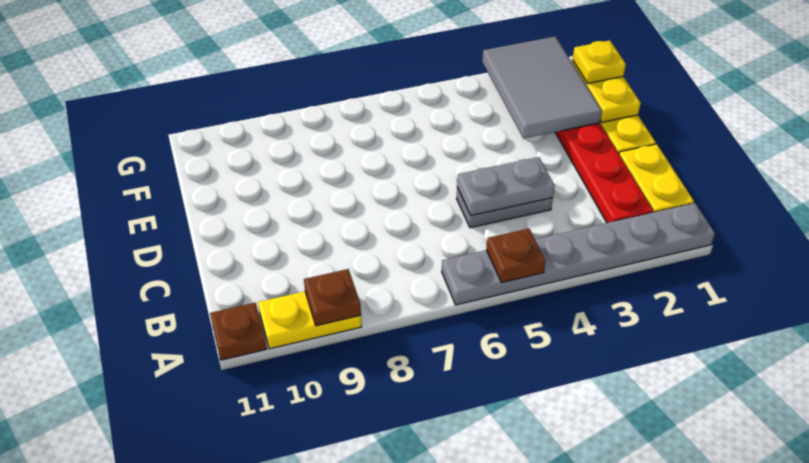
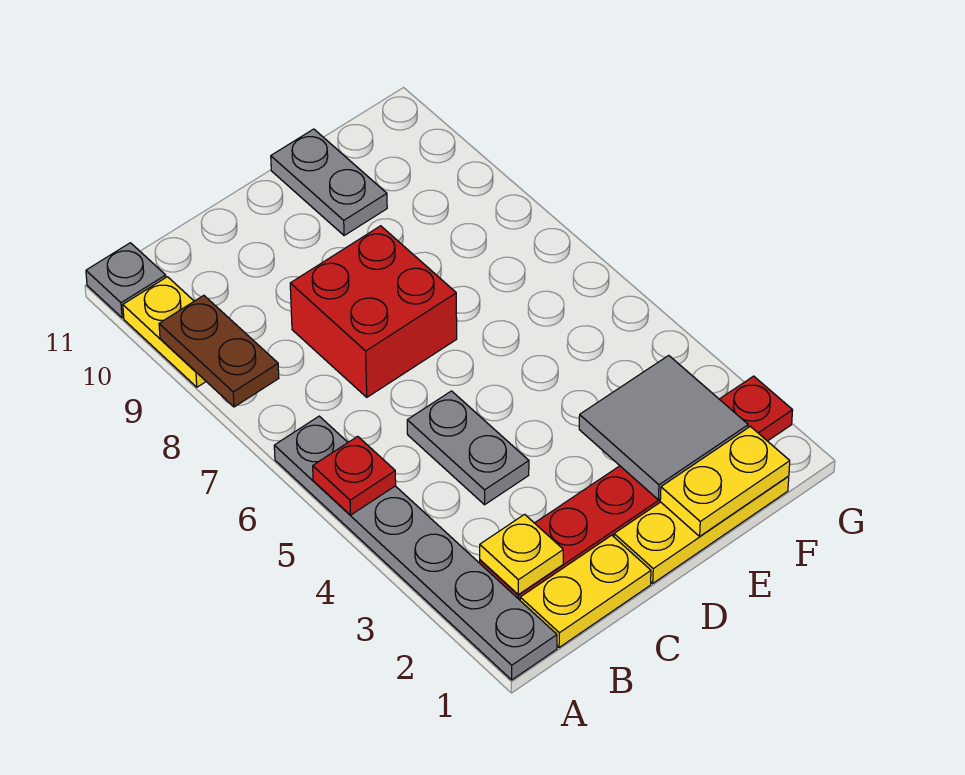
brown 1x1 plate [486,229,545,282] -> red 1x1 plate [313,436,396,515]
brown 1x1 plate [304,269,361,326] -> brown 1x2 plate [159,295,279,407]
brown 1x1 plate [210,303,267,360] -> grey 1x1 plate [86,243,166,318]
grey 1x2 plate [457,157,555,215] -> grey 1x2 plate moved to [271,129,387,236]
none -> red 2x2 brick [290,226,457,397]
grey 2x3 tile [482,36,602,139] -> grey 2x2 tile [579,355,748,500]
yellow 1x1 plate [573,40,626,83] -> yellow 1x1 plate moved to [480,514,563,595]

